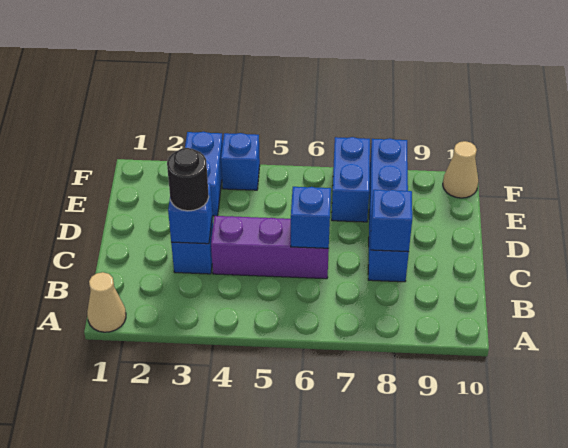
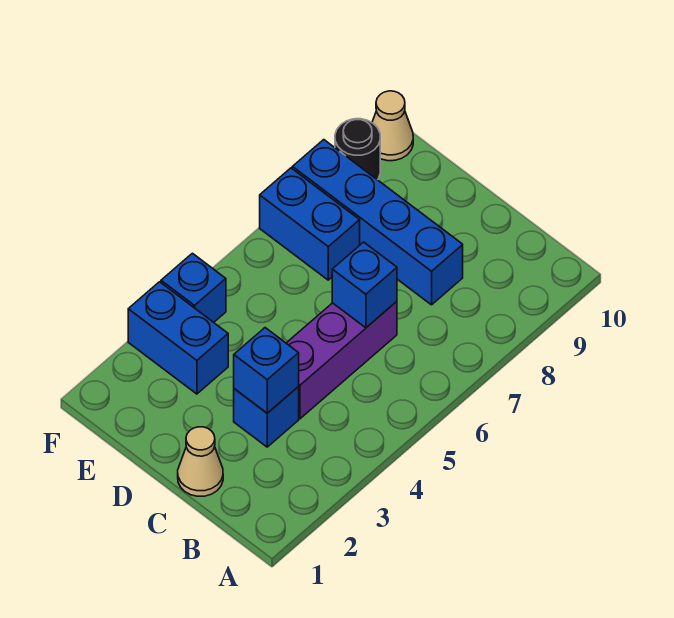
tan 1x1 cone [87,272,126,332] -> tan 1x1 cone moved to [178,427,223,496]
black 1x1 round brick [167,148,209,211] -> black 1x1 round brick moved to [335,119,380,180]
blue 1x1 brick [371,190,412,252] -> none

